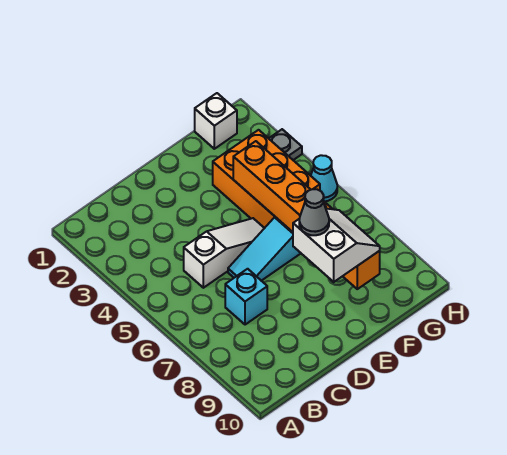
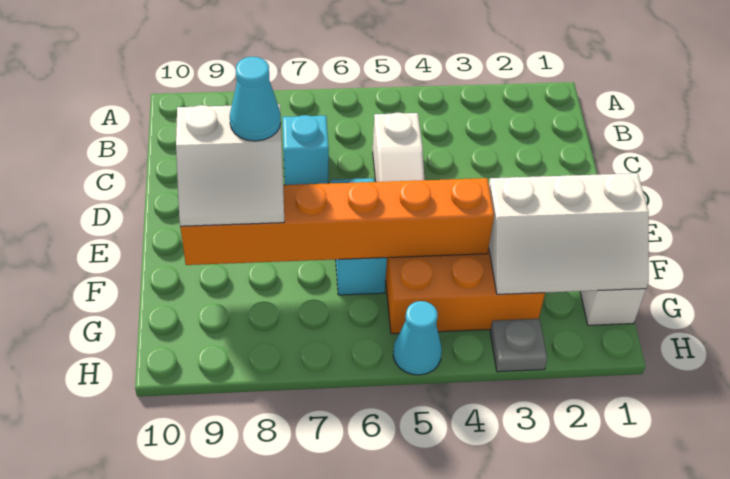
grey 1x1 cone [299,189,329,235] -> cyan 1x1 cone [230,57,281,141]
none -> white 2x3 slope [489,173,649,294]

